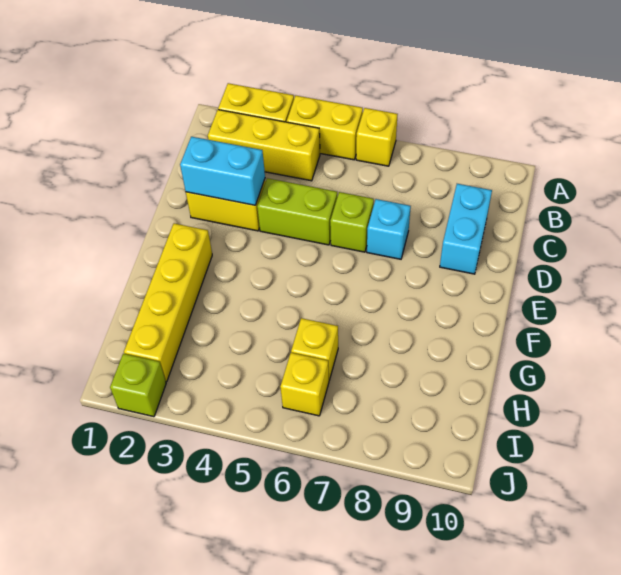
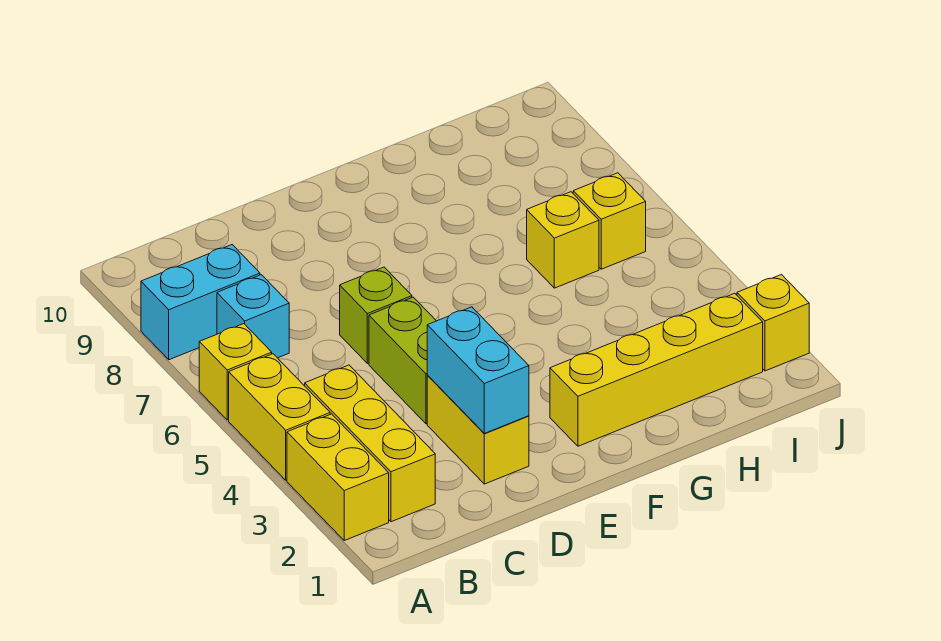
cyan 1x2 brick [440,184,492,274] -> cyan 1x2 brick moved to [141,245,260,360]
cyan 1x1 brick [367,199,411,259] -> cyan 1x1 brick moved to [217,275,289,358]
lime 1x1 brick [110,354,166,417] -> yellow 1x1 brick [737,275,809,371]

